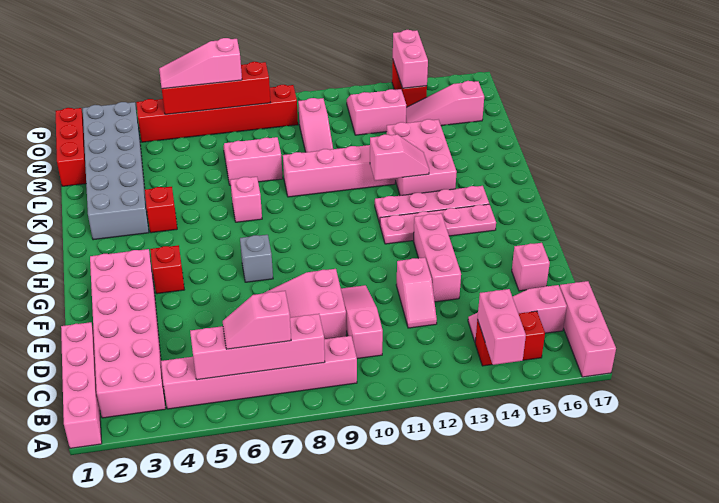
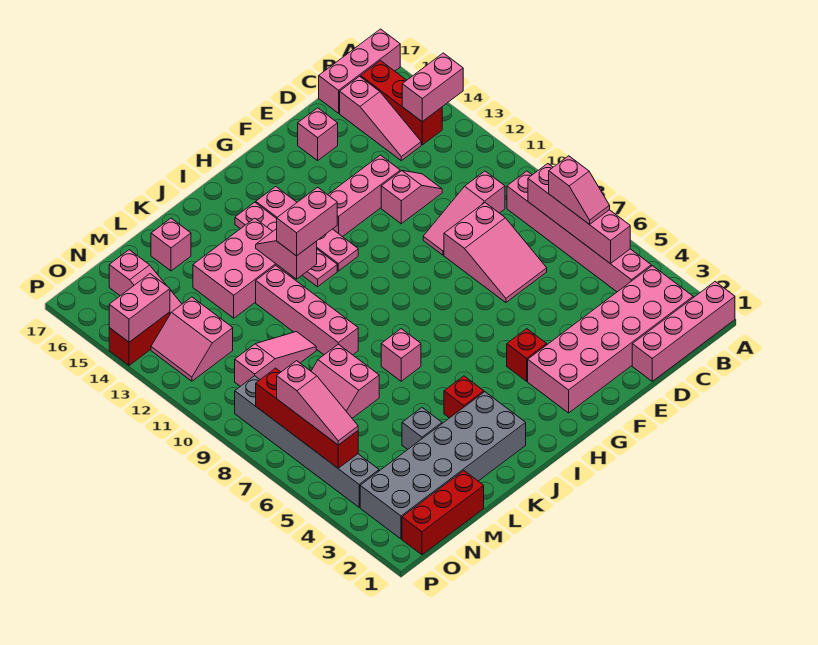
red 1x2 brick [475,311,545,366] -> red 1x3 brick [361,61,442,145]
grey 1x1 brick [240,235,273,282] -> grey 1x1 brick moved to [402,408,442,450]
none -> pink 1x2 brick [277,187,337,256]
none -> pink 1x1 brick [151,218,191,271]
red 1x6 brick [136,85,298,142] -> grey 1x6 brick [235,376,379,507]

